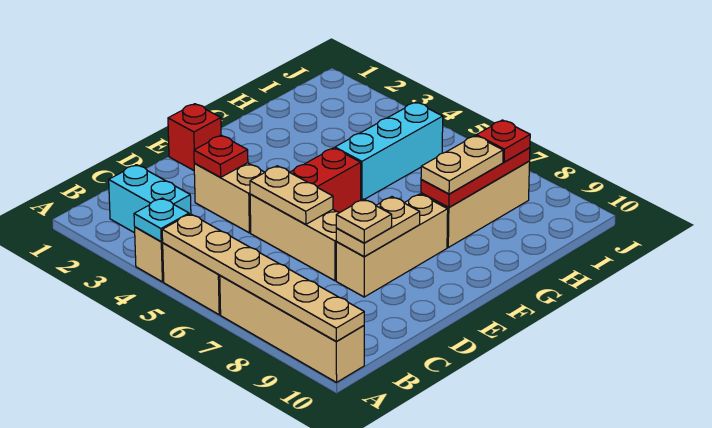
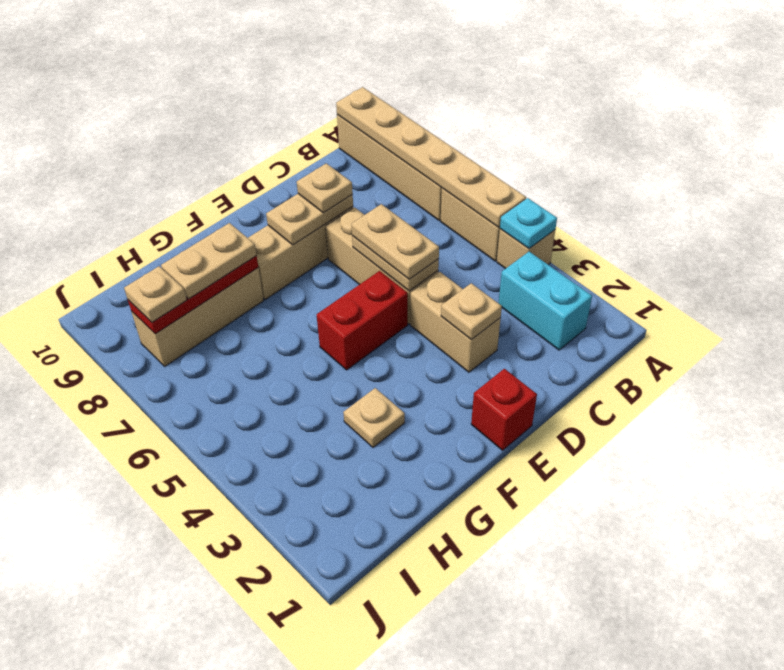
red 1x1 plate [194,135,248,177] -> tan 1x1 plate [441,283,502,340]
none -> tan 1x2 plate [351,204,439,279]
none -> tan 1x1 plate [343,388,405,447]
cyan 1x3 brick [335,102,443,200] -> none
red 1x1 plate [476,120,530,162] -> tan 1x1 plate [124,266,187,322]

